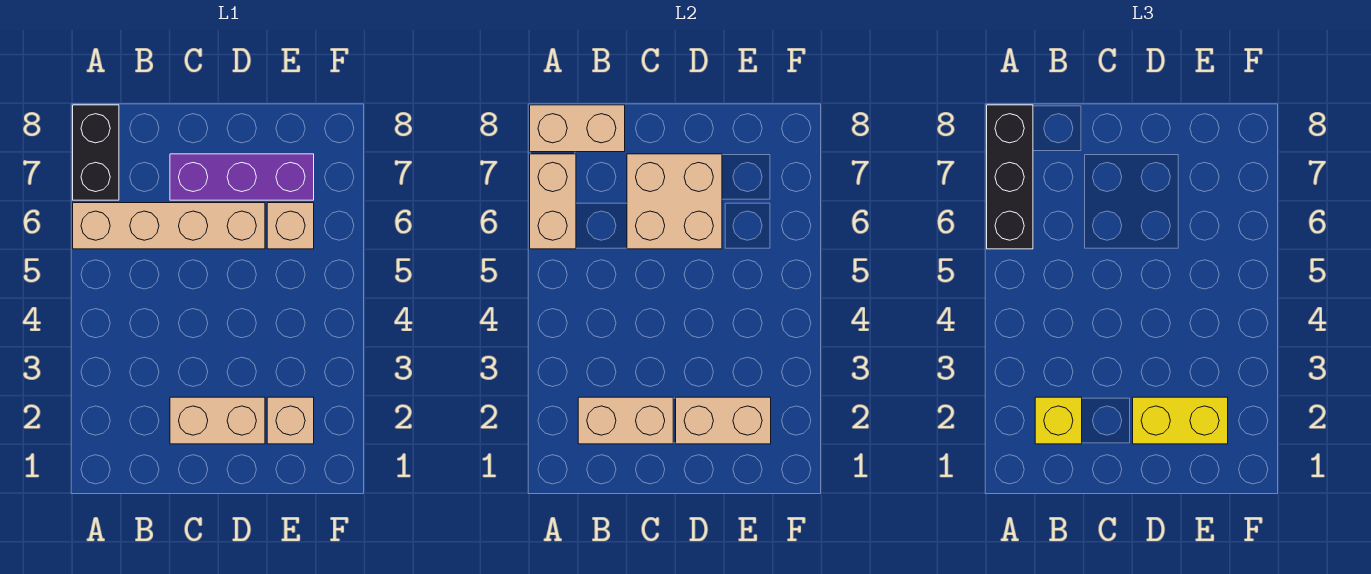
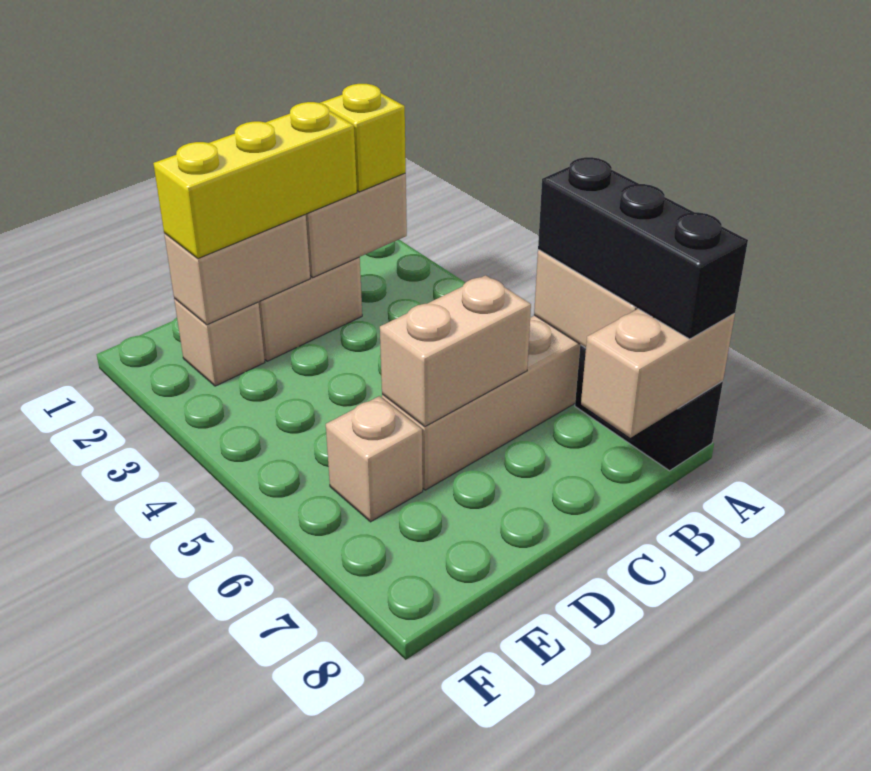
tan 2x2 brick [627,154,722,249] -> tan 1x2 brick [380,275,531,427]
purple 1x3 brick [170,154,314,200] -> none
yellow 1x2 brick [1133,397,1228,444] -> yellow 1x3 brick [153,102,357,259]

